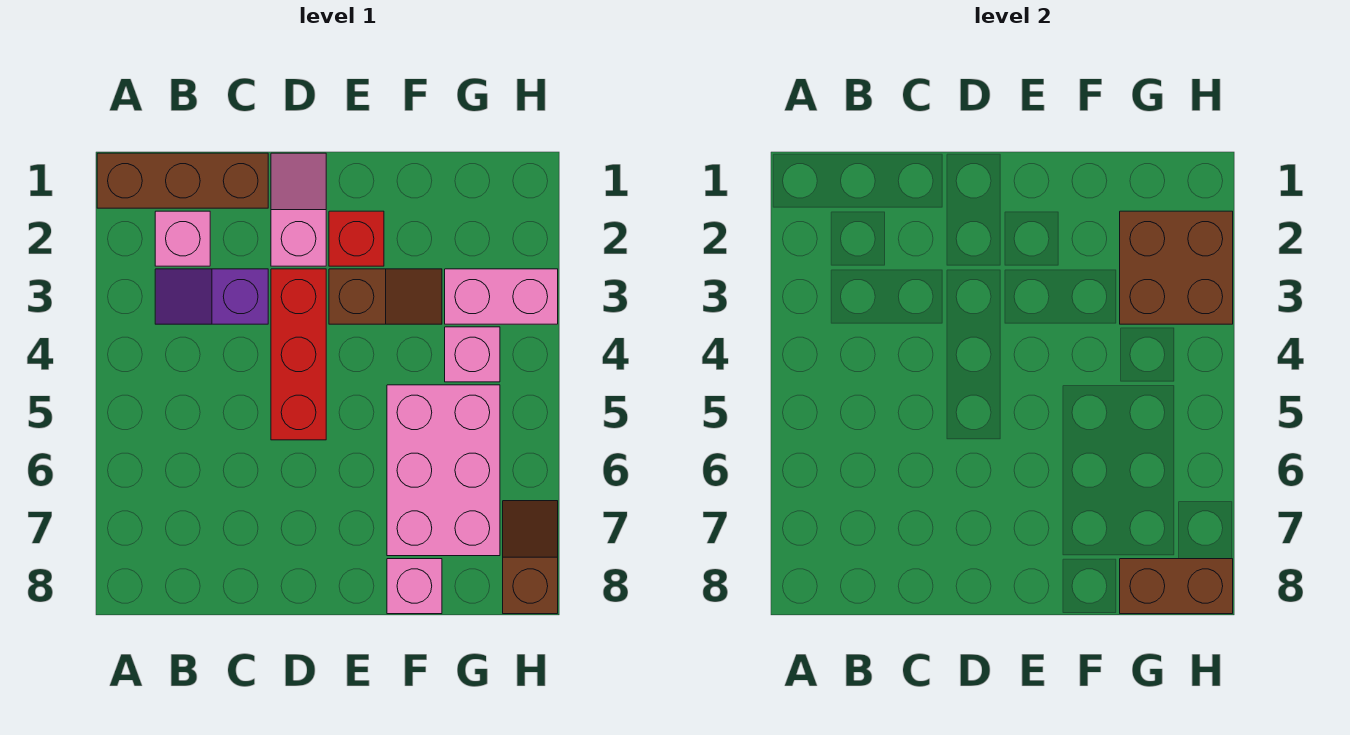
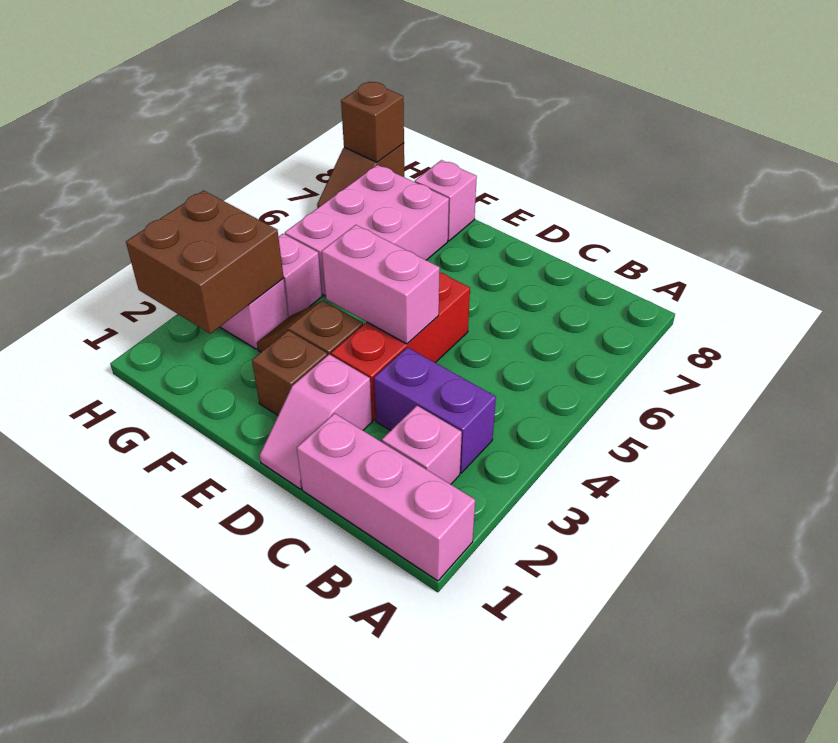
brown 1x3 brick [97,153,268,208] -> pink 1x3 brick [297,413,475,581]
purple 1x2 slope [155,269,268,324] -> purple 1x2 brick [374,347,496,473]
none -> pink 1x2 brick [322,225,440,344]
red 1x1 brick [329,211,384,266] -> brown 1x1 brick [252,330,327,415]
brown 1x2 brick [1120,559,1233,614] -> brown 1x1 brick [341,82,404,162]

